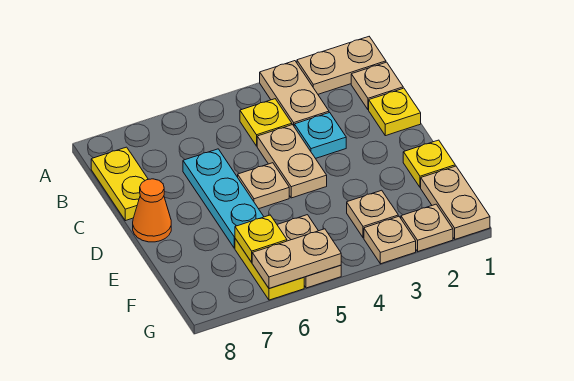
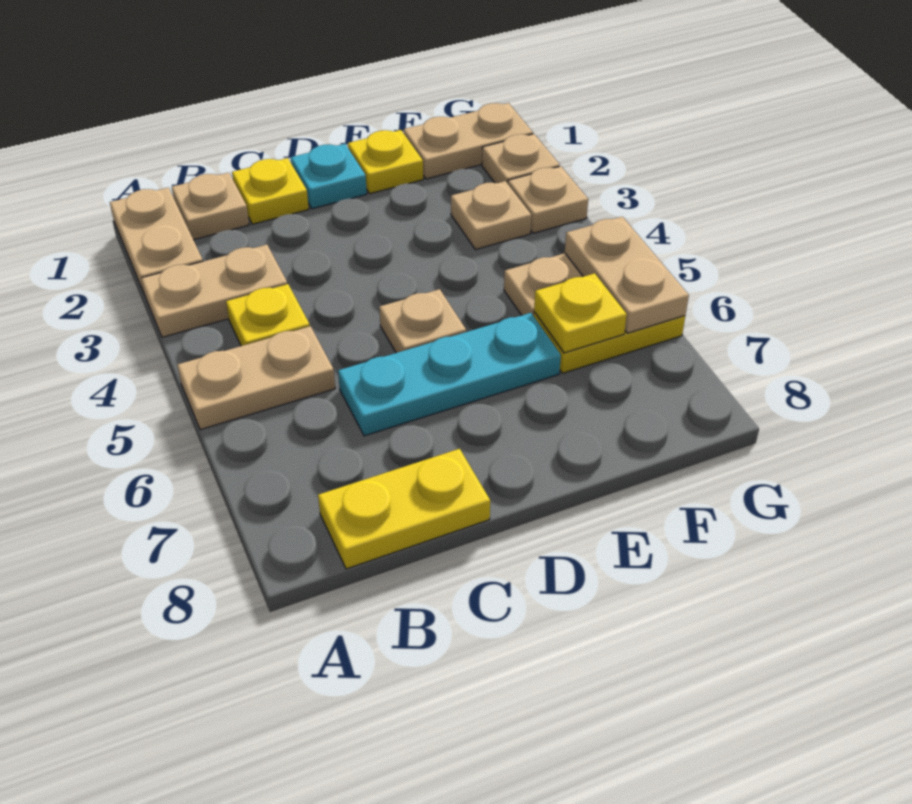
cyan 1x1 plate [294,113,346,158] -> cyan 1x1 plate moved to [291,144,367,209]
tan 1x2 plate [257,125,327,198] -> tan 1x2 plate moved to [177,326,335,430]
orange 1x1 cone [133,179,171,242] -> none

